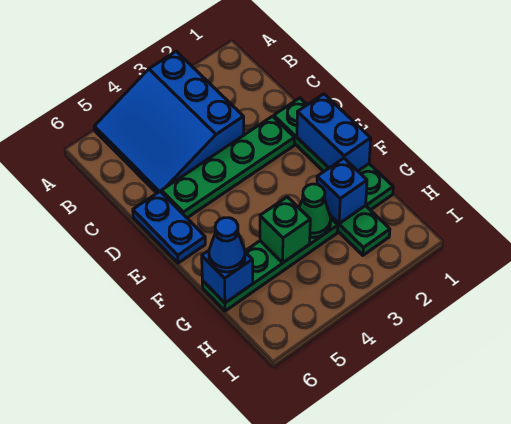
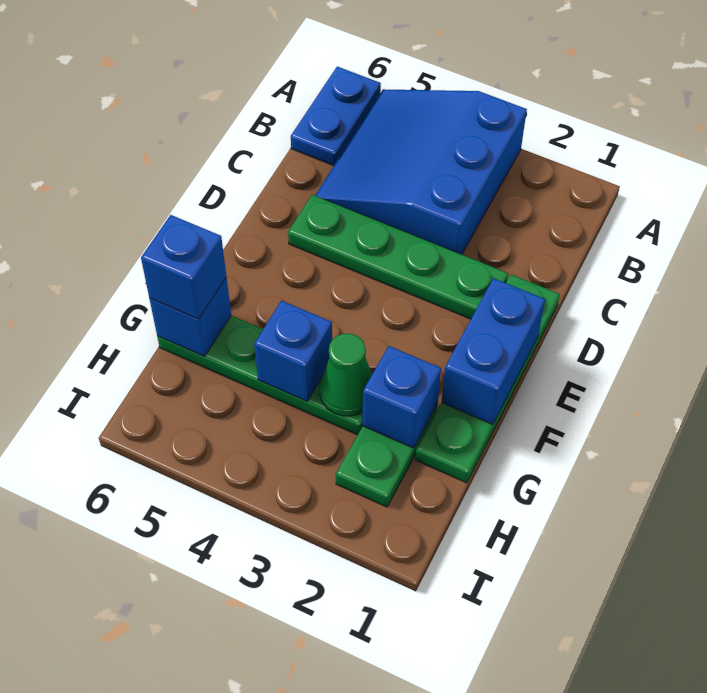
blue 1x2 plate [133,192,205,263] -> blue 1x2 plate moved to [291,67,381,166]
green 1x1 brick [260,197,310,263] -> blue 1x1 brick [254,301,332,401]
blue 1x1 cone [209,218,245,272] -> blue 1x1 brick [141,215,226,319]

